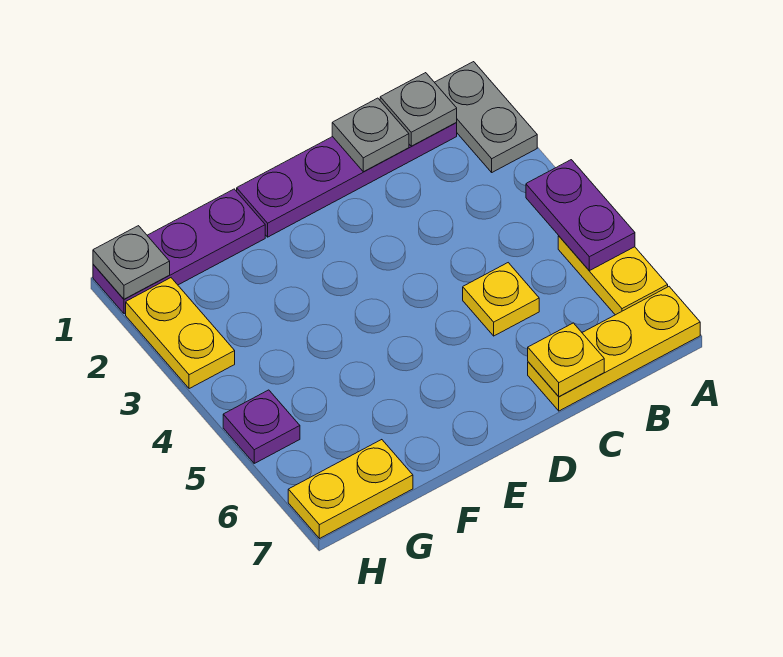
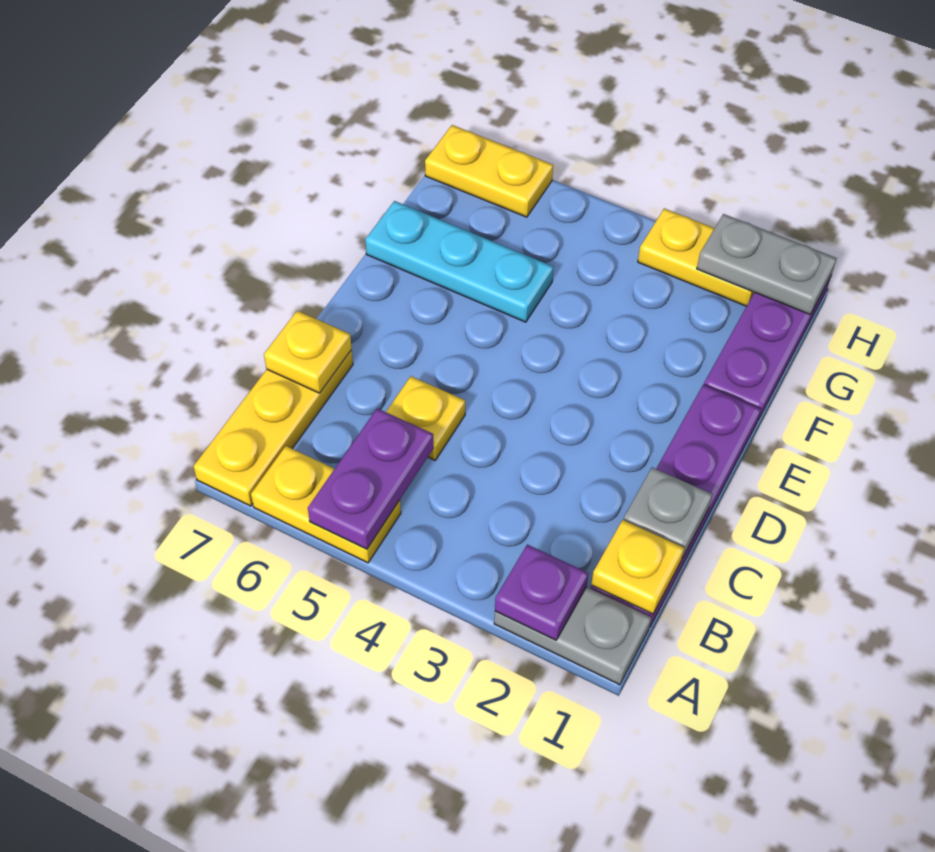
purple 1x2 plate [526,160,635,271] -> purple 1x2 plate turned to [308,408,434,549]
grey 1x1 plate [380,73,457,146] -> yellow 1x1 plate [591,520,684,614]
none -> cyan 1x3 plate [365,201,554,322]
yellow 1x2 plate [288,440,413,539] -> yellow 1x2 plate turned to [425,125,553,217]
grey 1x1 plate [93,226,170,299] -> grey 1x2 plate [697,214,837,315]
purple 1x1 plate [223,390,300,463] -> purple 1x1 plate moved to [495,545,589,640]

